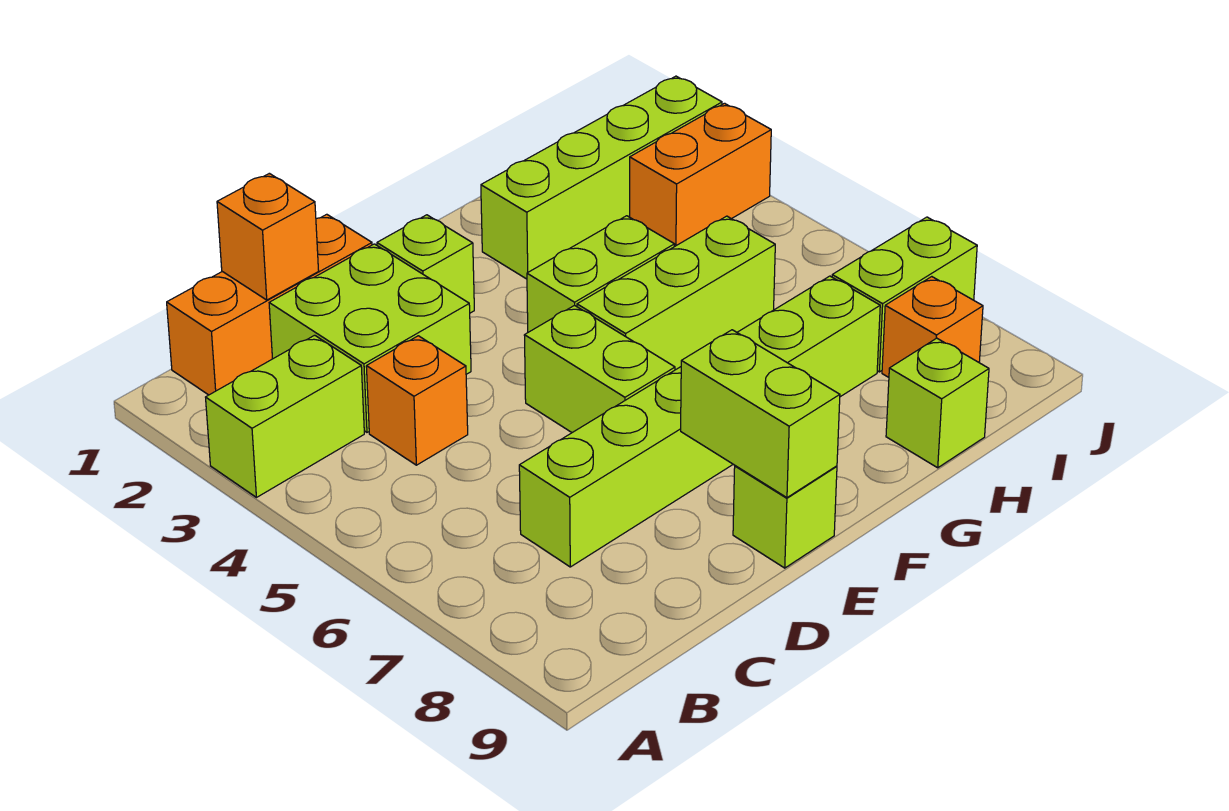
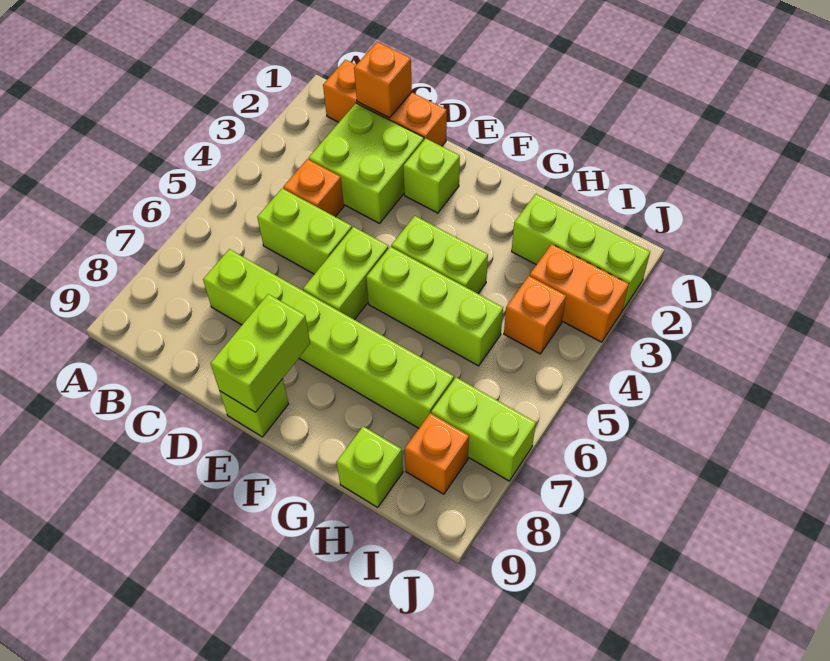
lime 1x2 brick [206,335,364,497] -> lime 1x2 brick moved to [257,188,352,274]
lime 1x4 brick [481,76,722,279] -> lime 1x3 brick [512,194,650,309]
none -> orange 1x1 brick [504,276,566,354]

